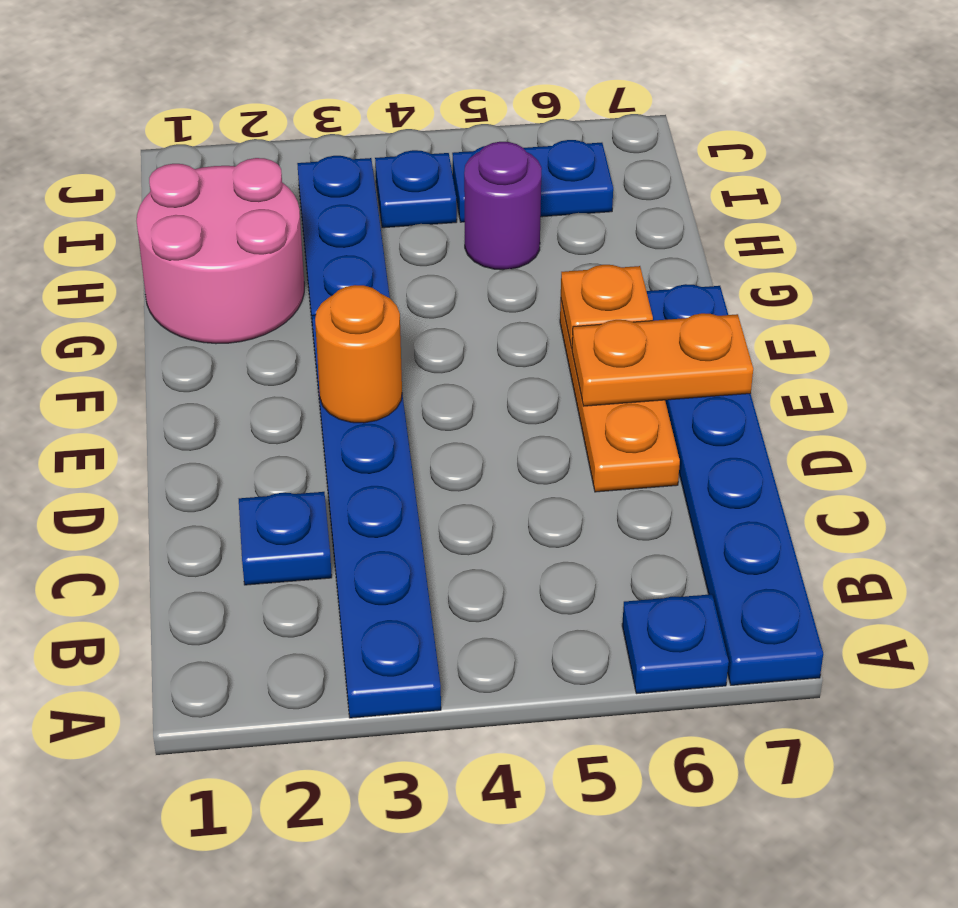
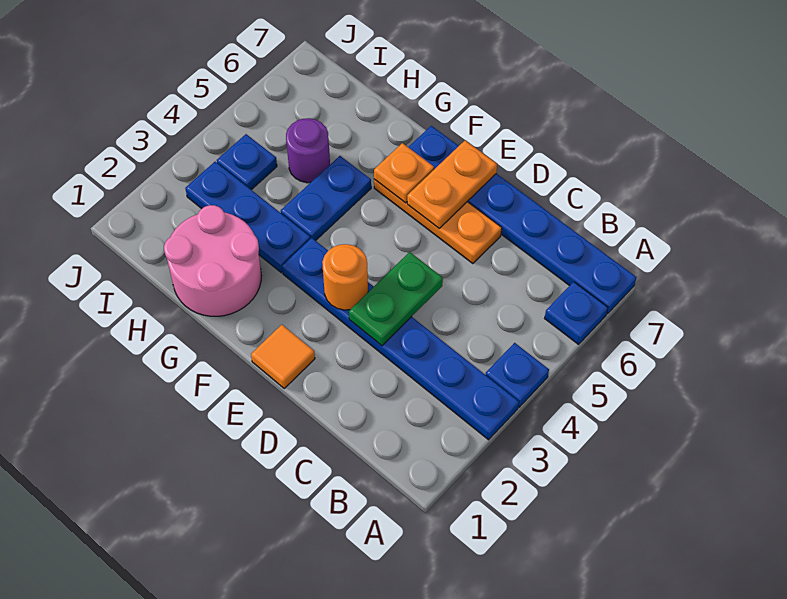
blue 1x1 plate [239,492,332,585] -> blue 1x1 plate moved to [486,343,549,407]
none -> green 1x2 plate [349,252,443,346]
none -> orange 1x1 tile [251,325,315,388]
blue 1x2 plate [452,140,613,222] -> blue 1x2 plate moved to [281,156,371,241]

